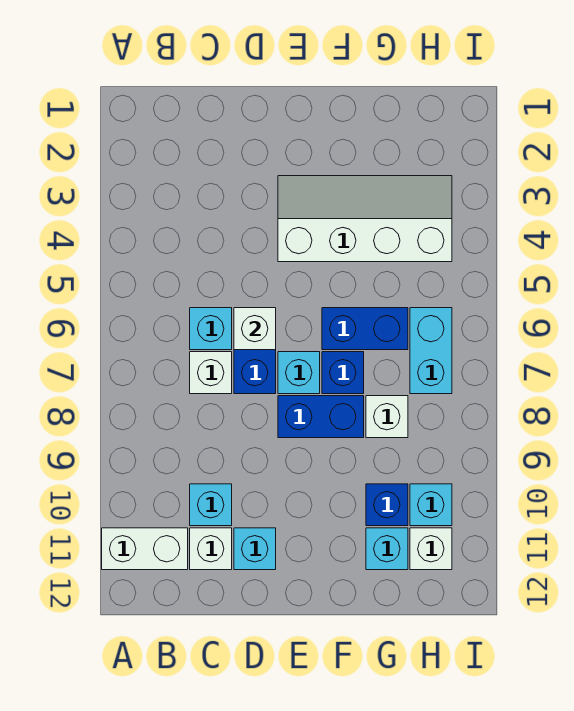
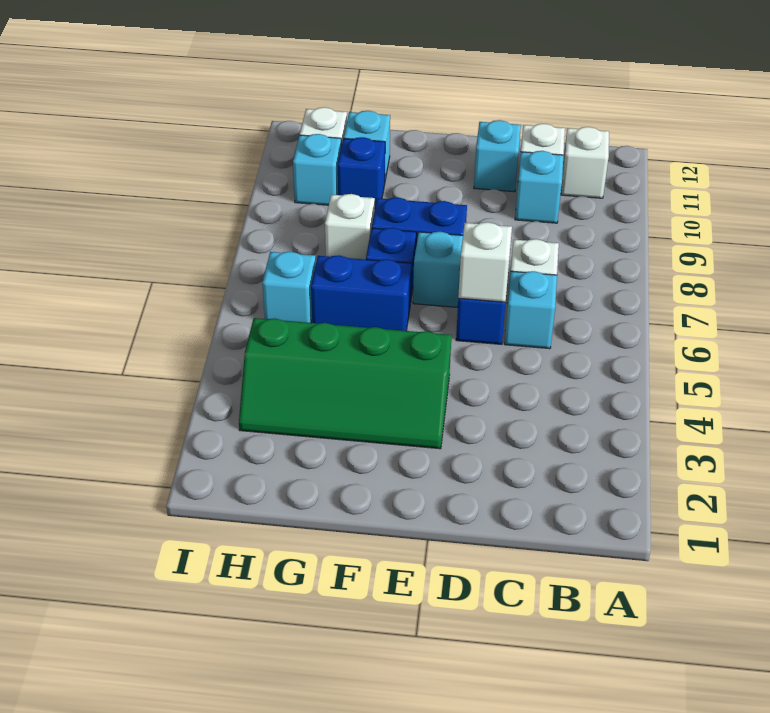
white 1x2 brick [102,528,188,570] -> white 1x1 brick [561,127,609,198]
white 2x4 slope [278,176,452,262] -> green 2x4 slope [239,318,452,449]
cyan 1x2 brick [410,308,452,394] -> cyan 1x1 brick [262,252,316,323]

